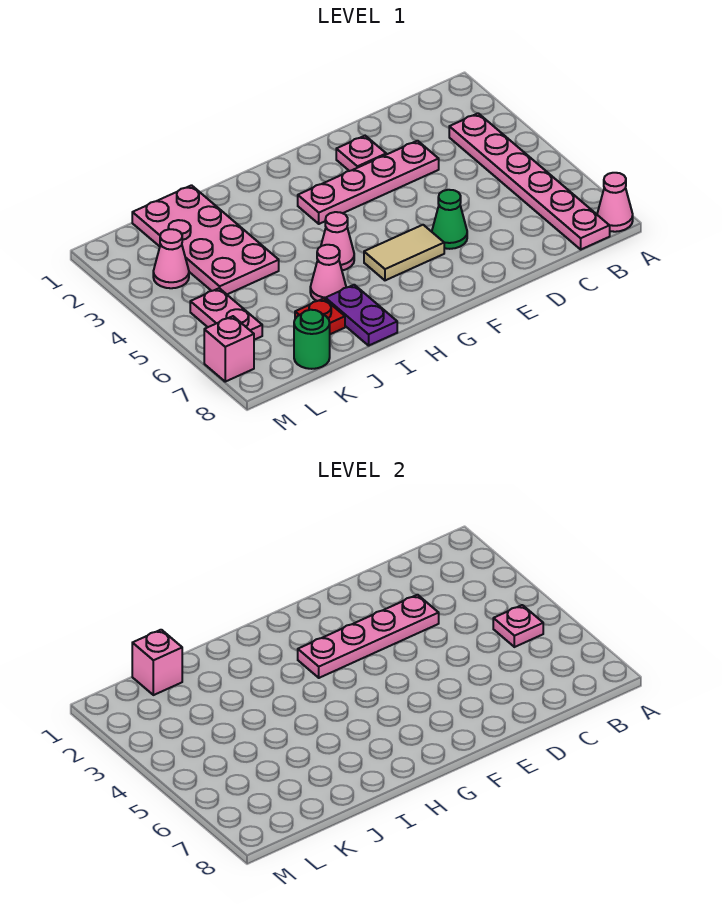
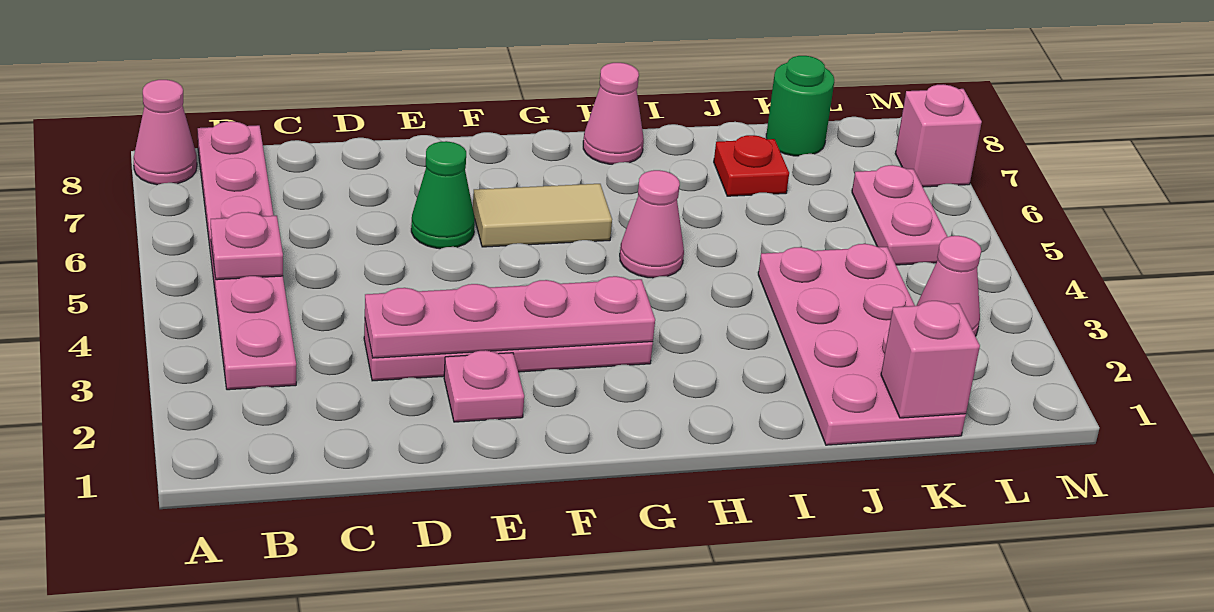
pink 1x1 cone [310,245,346,301] -> pink 1x1 cone moved to [583,63,644,164]
purple 1x2 plate [325,285,397,346] -> none

